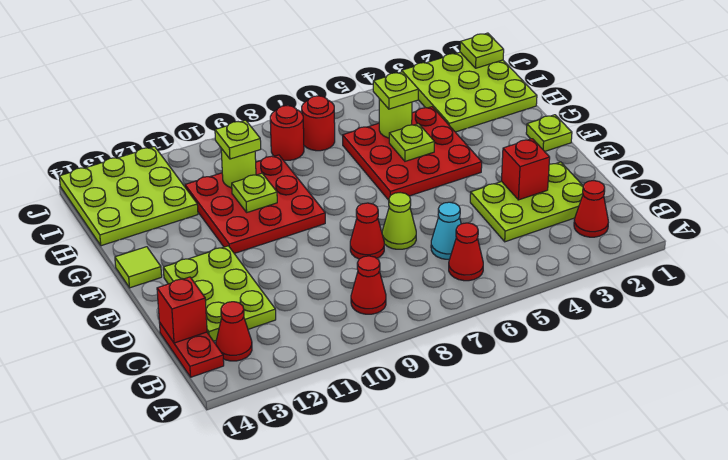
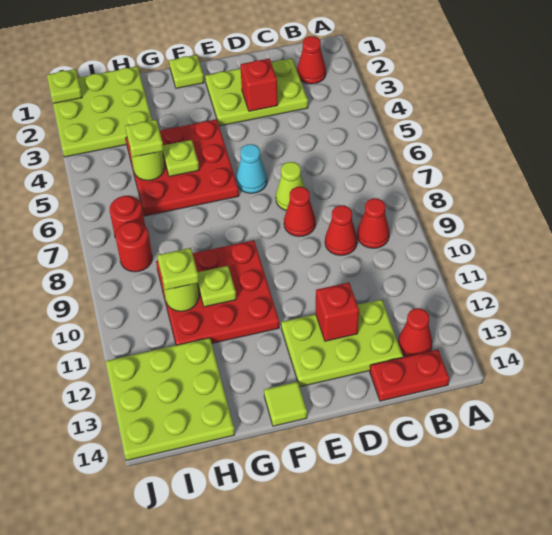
red 1x1 cone [449,223,483,281] -> red 1x1 cone moved to [325,205,357,255]
lime 2x3 plate [470,162,583,242] -> lime 2x3 plate turned to [205,58,308,126]
cyan 1x1 cone [431,202,461,259] -> cyan 1x1 cone moved to [236,144,267,193]
red 1x1 brick [157,277,207,343] -> red 1x1 brick moved to [316,282,359,341]

